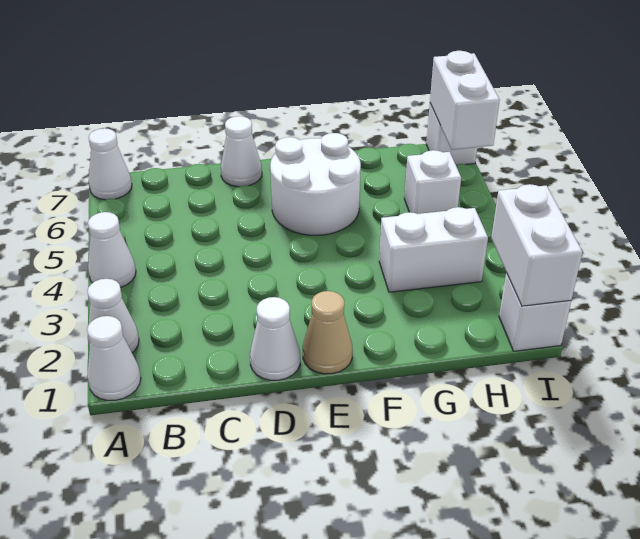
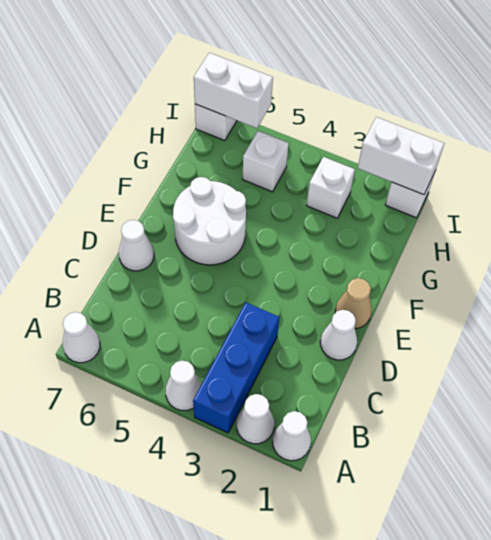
none -> blue 1x3 brick [193,302,279,433]
white 1x2 brick [379,207,488,292] -> white 1x1 brick [306,157,355,218]

